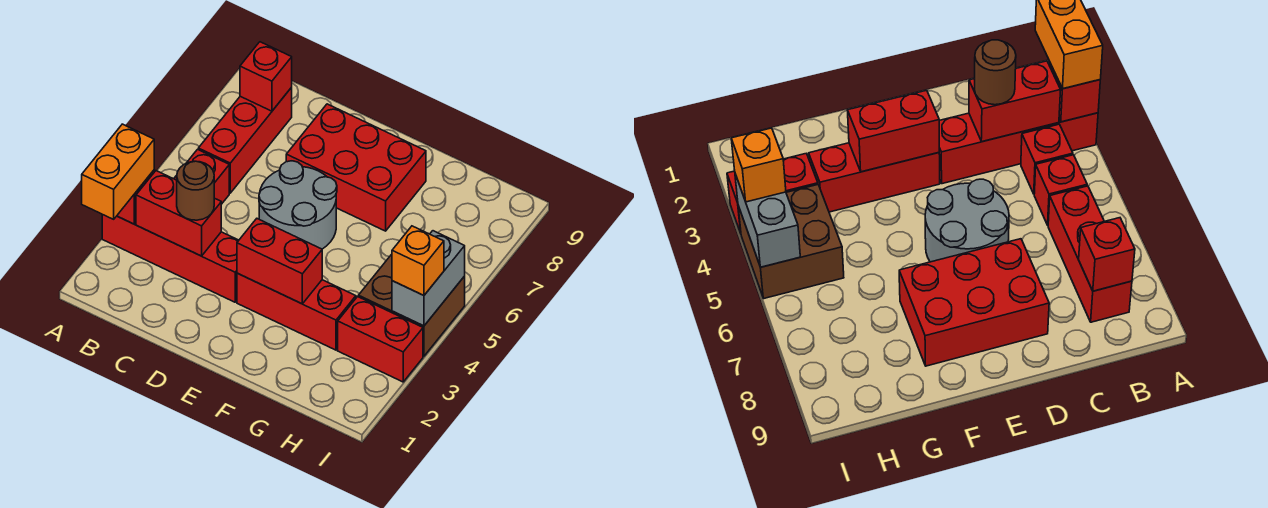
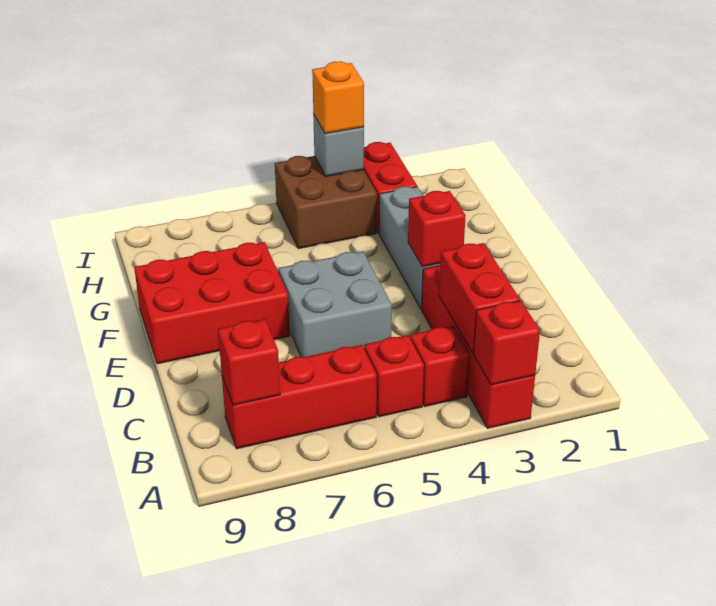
orange 1x2 brick [82,124,154,219] -> none
brown 1x1 round brick [177,161,214,220] -> none
grey 2x2 round brick [259,161,337,249] -> grey 2x2 brick [279,251,392,357]
red 2x3 brick [286,104,426,231] -> red 2x3 brick turned to [134,242,290,364]
red 1x3 brick [237,273,356,350] -> grey 1x3 brick [379,187,441,309]
red 1x2 brick [237,219,322,304] -> red 1x1 brick [408,191,466,267]
grey 1x2 brick [392,231,465,326] -> grey 1x1 brick [313,114,364,176]

